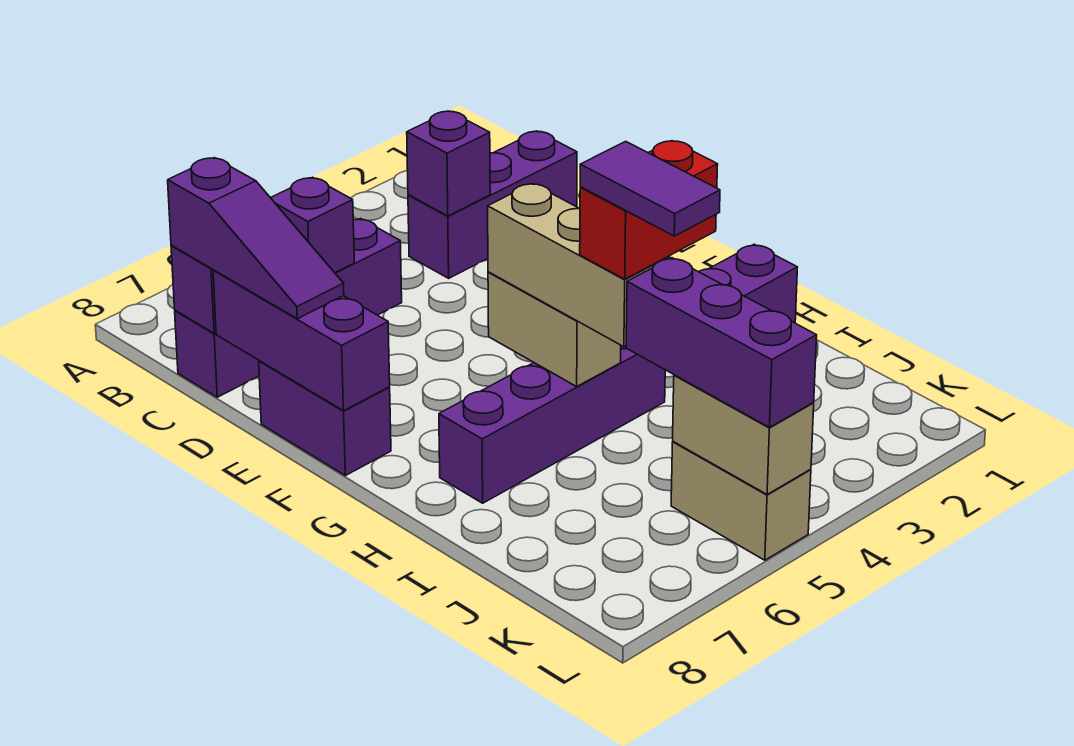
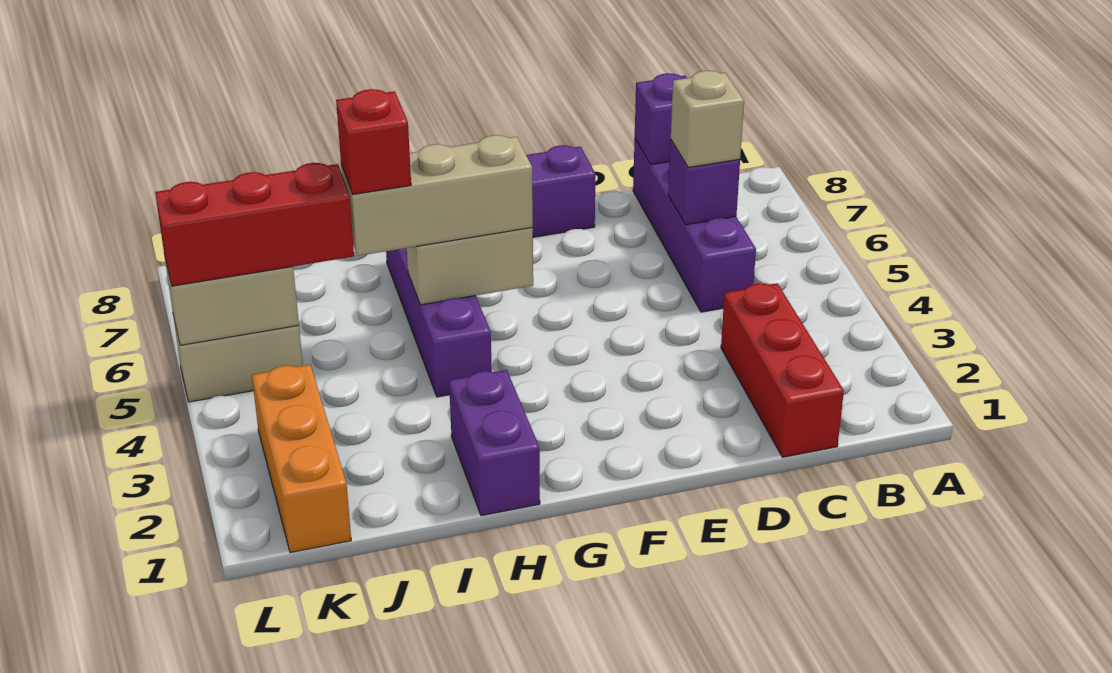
purple 1x3 brick [408,131,577,278] -> red 1x3 brick [721,283,844,457]
purple 1x1 brick [407,111,490,216] -> none
none -> tan 1x1 brick [671,71,744,167]
purple 1x3 slope [168,158,344,319] -> none
purple 1x3 brick [213,270,390,411] -> none
red 1x2 brick [580,141,718,279] -> red 1x1 brick [336,89,411,194]
purple 1x2 tile [580,141,720,236] -> none
purple 1x3 brick [626,258,817,427] -> red 1x3 brick [155,163,354,286]
none -> orange 1x3 brick [252,365,351,553]

